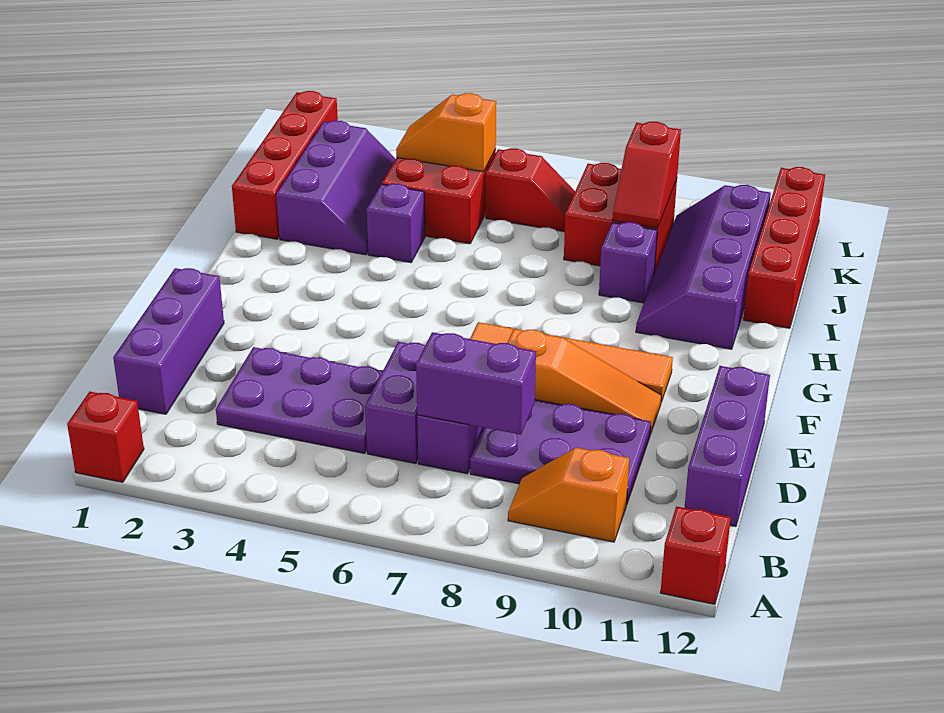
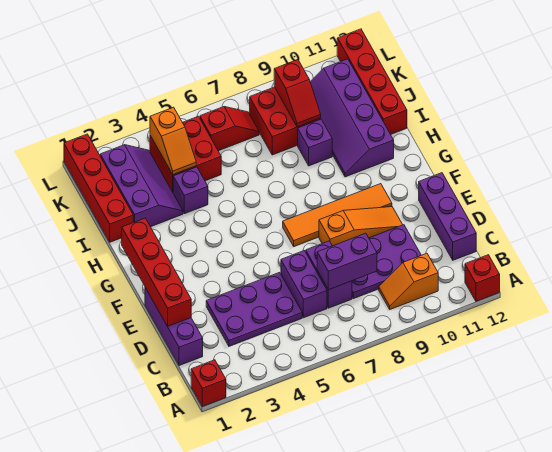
none -> red 1x4 brick [122,218,191,326]
orange 1x2 slope [396,93,496,172] -> orange 1x2 slope turned to [150,107,196,175]

